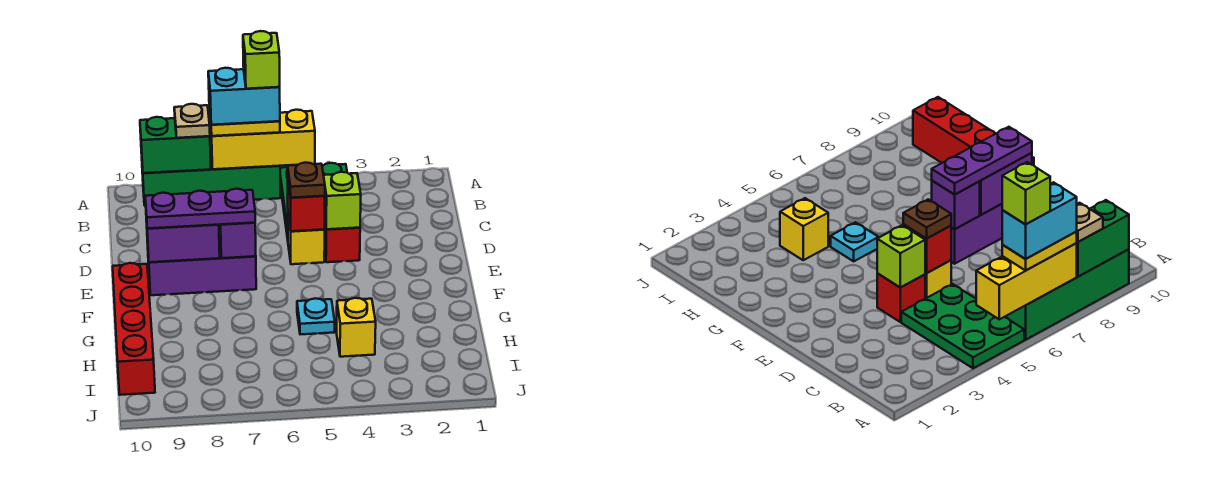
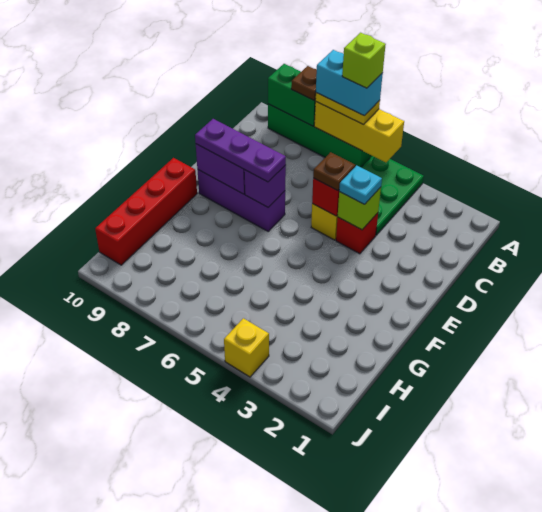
tan 1x1 plate [174,104,210,138] -> brown 1x1 plate [291,66,317,100]
cyan 1x1 plate [297,299,335,334] -> cyan 1x1 plate moved to [339,165,382,204]
yellow 1x1 brick [337,298,376,357] -> yellow 1x1 brick moved to [224,318,269,377]

